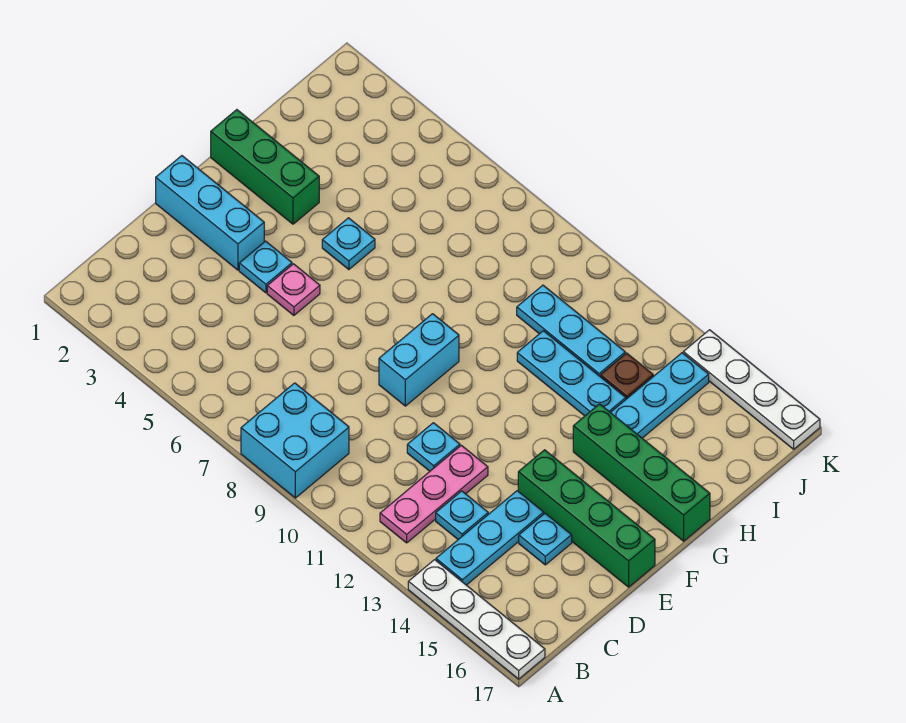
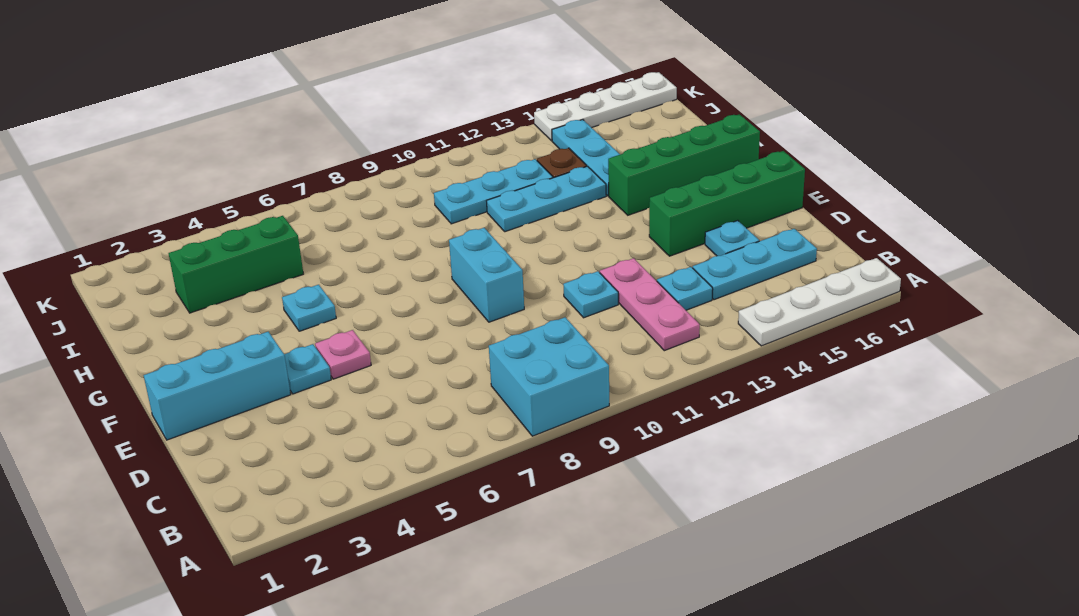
cyan 1x3 plate [436,491,544,585] -> cyan 1x3 plate turned to [693,229,817,300]
green 1x3 brick [211,110,319,224] -> green 1x3 brick moved to [169,216,303,313]

